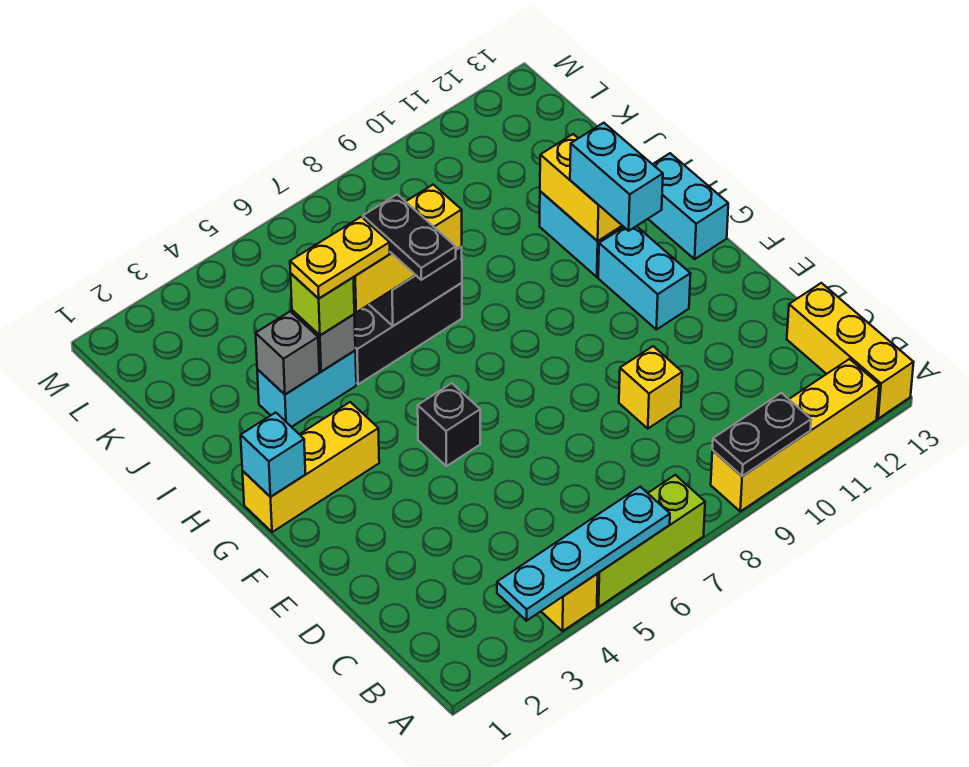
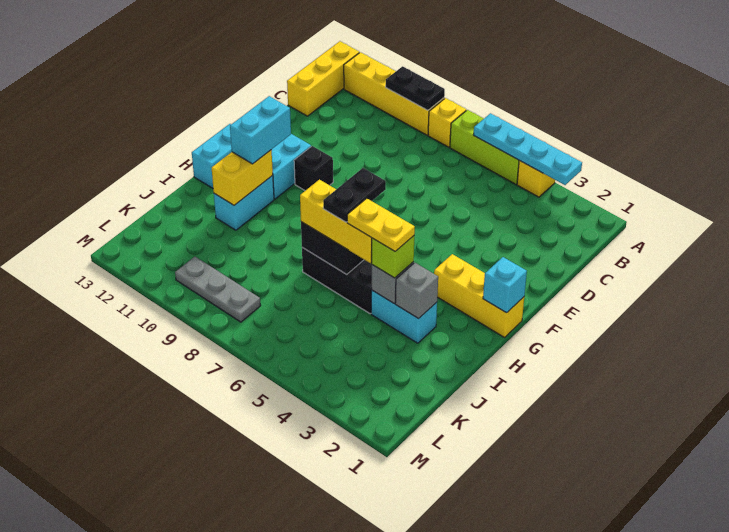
yellow 1x1 brick [619,346,682,429] -> yellow 1x1 brick moved to [428,98,466,147]
black 1x1 brick [418,383,480,466] -> black 1x1 brick moved to [294,146,333,191]
none -> grey 1x3 plate [175,257,261,322]

